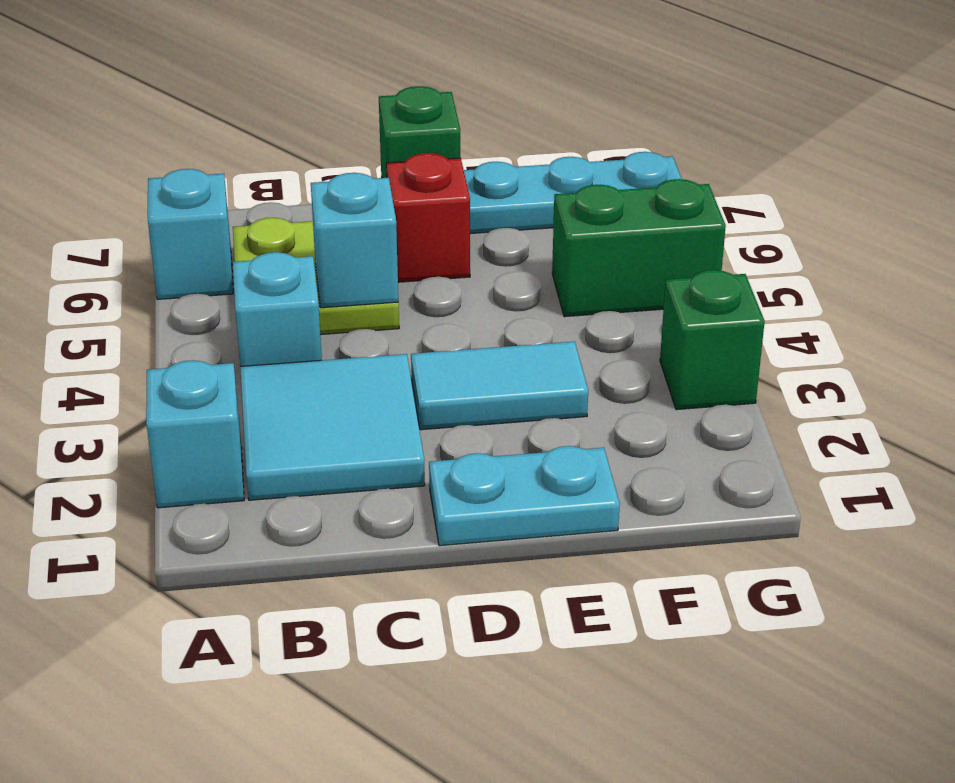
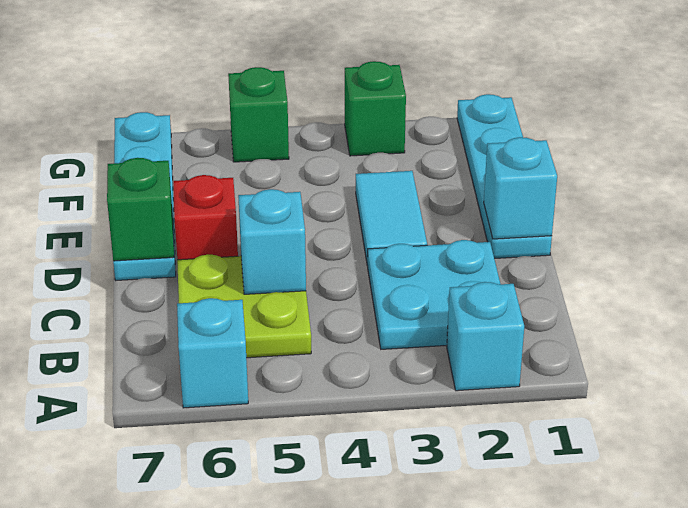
cyan 2x2 tile [240,354,425,500] -> cyan 2x2 plate [368,240,500,349]
cyan 1x1 brick [233,252,322,366] -> cyan 1x1 brick moved to [484,137,557,239]
cyan 1x2 plate [429,446,620,546] -> cyan 1x4 plate [457,94,552,259]
green 1x2 brick [552,179,726,317] -> green 1x1 brick [228,67,289,162]

